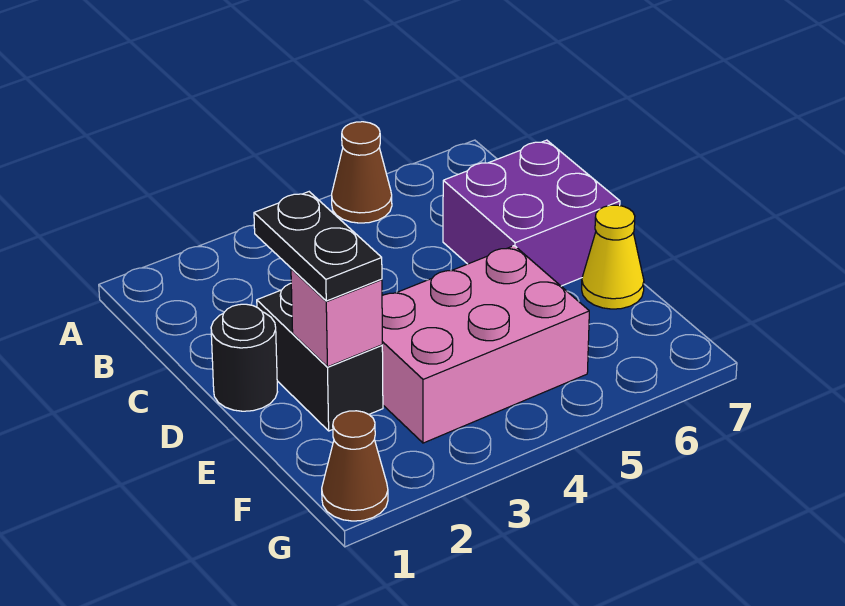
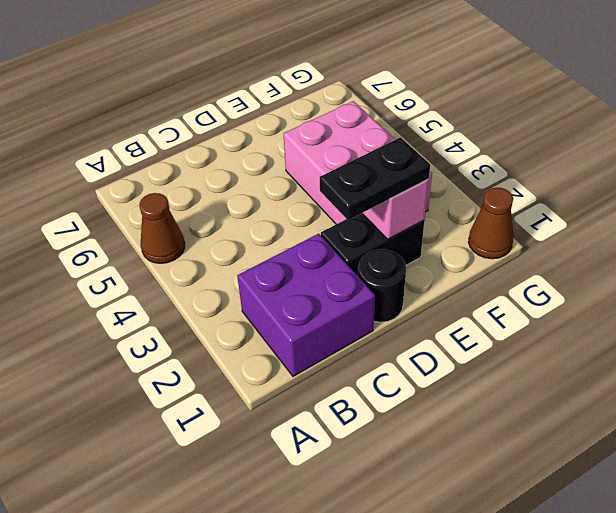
purple 2x2 brick [443,140,620,286] -> purple 2x2 brick moved to [237,234,375,376]
yellow 1x1 cone [582,205,644,309] -> none

